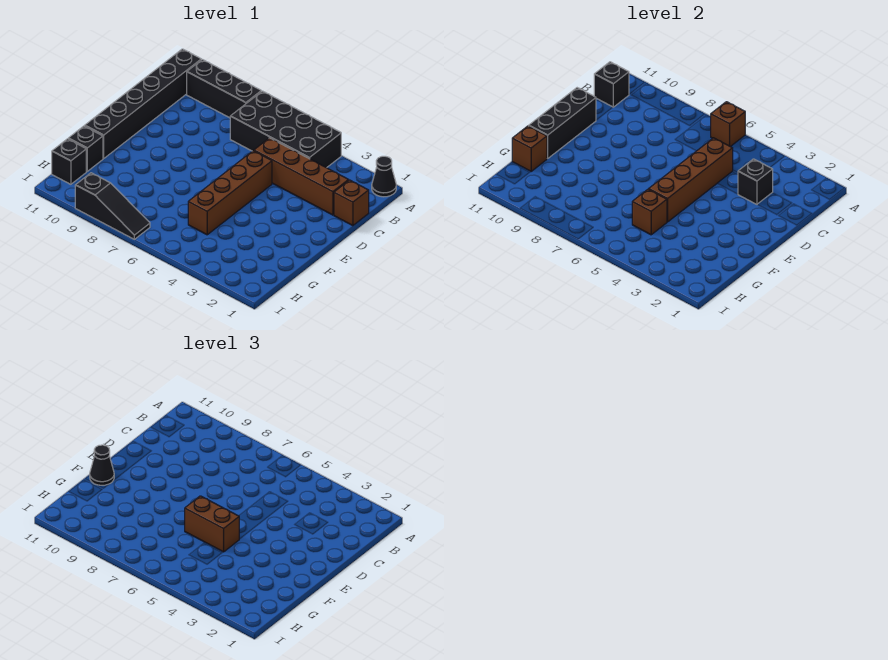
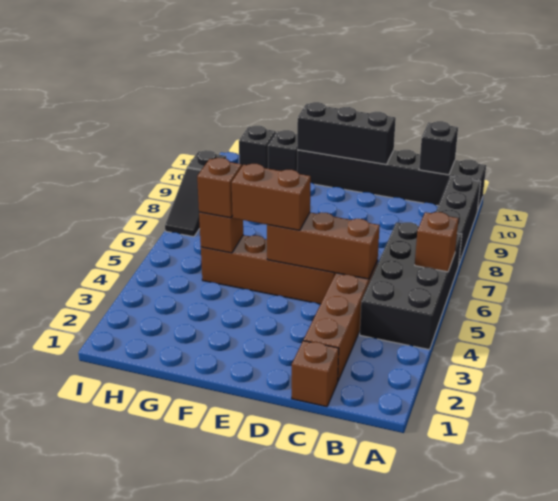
black 1x1 cone [372,156,396,197] -> none
black 1x1 brick [738,159,773,204] -> none
brown 1x4 brick [649,138,733,222] -> brown 1x3 brick [267,212,380,279]
brown 1x2 brick [185,496,239,552] -> brown 1x2 brick turned to [232,164,311,230]
black 1x1 cone [90,445,114,485] -> none
brown 1x1 brick [512,126,547,171] -> brown 1x1 brick moved to [197,158,242,218]

